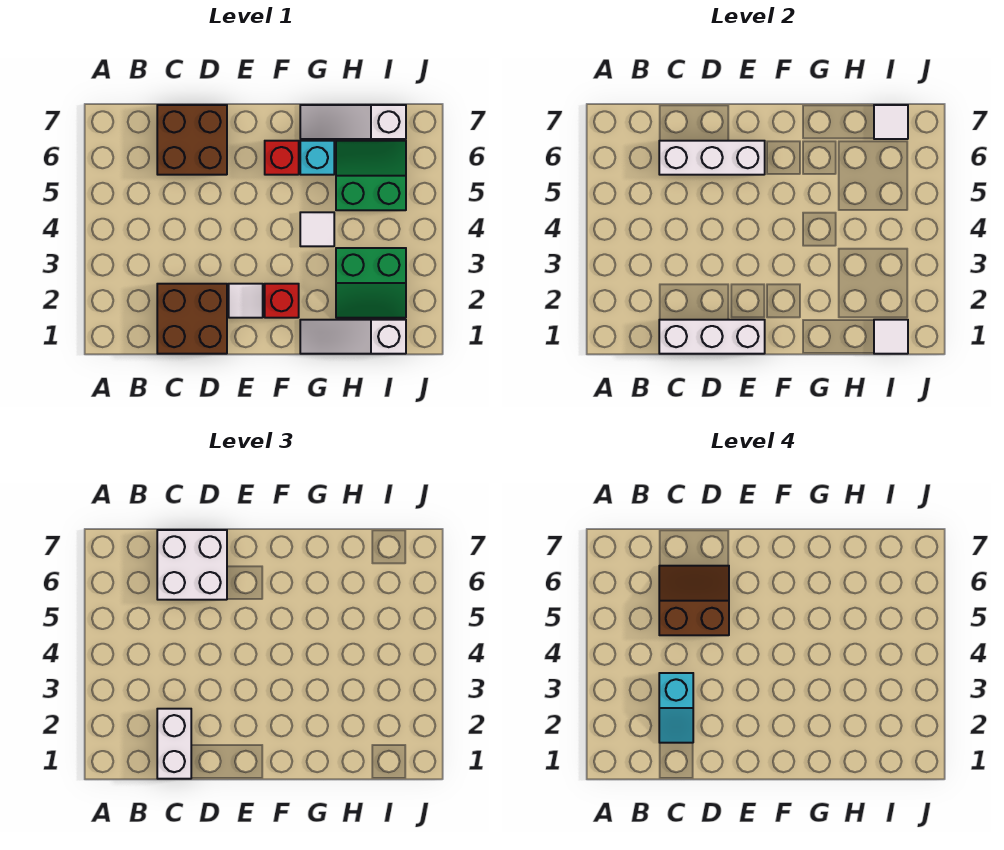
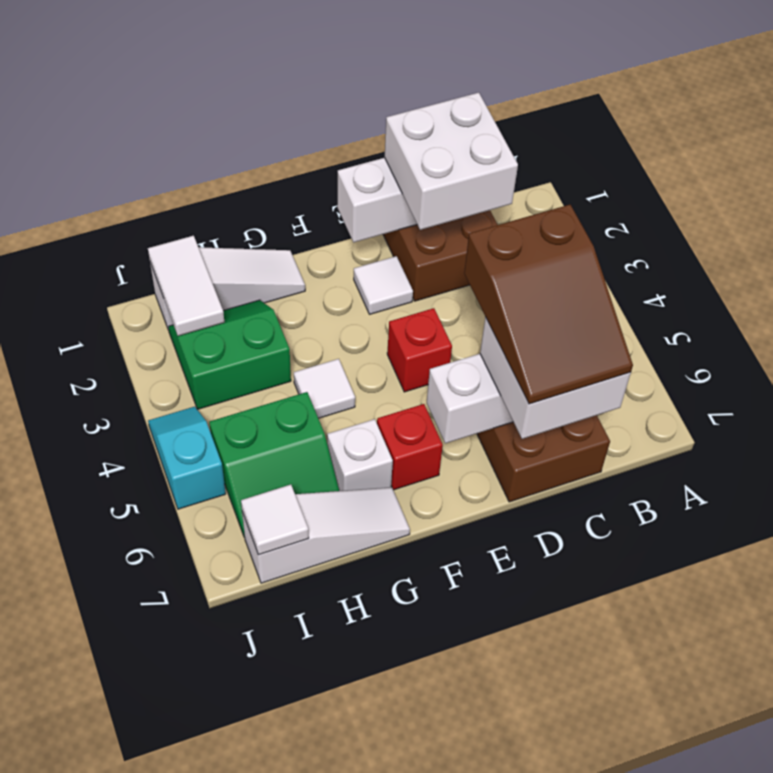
white 1x2 brick [157,709,191,779] -> white 2x2 brick [385,93,518,230]
cyan 1x2 slope [659,673,693,743] -> cyan 1x2 slope moved to [148,407,226,509]
brown 2x2 slope [659,566,729,635] -> brown 2x3 slope [464,205,633,404]
red 1x1 brick [265,284,299,318] -> red 1x1 brick moved to [387,308,452,392]
cyan 1x1 brick [300,141,334,175] -> white 1x1 brick [327,419,393,491]
white 1x1 tile [874,320,908,354] -> white 1x2 tile [148,236,224,336]

